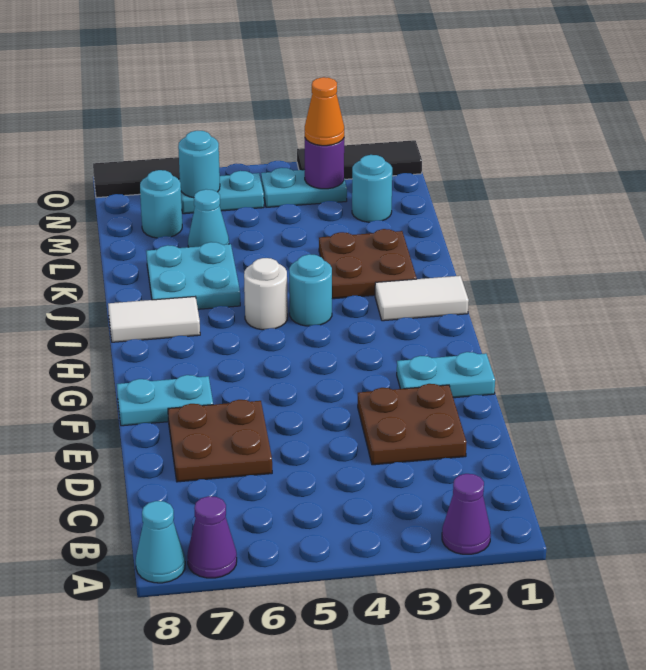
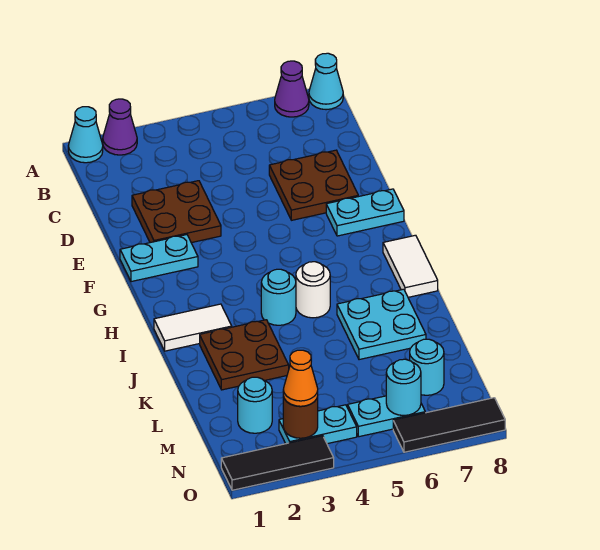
white 1x2 tile [108,297,200,342] -> white 1x2 tile turned to [383,235,438,297]
cyan 1x1 cone [188,189,229,247] -> cyan 1x1 cone moved to [68,107,103,163]
purple 1x1 round brick [305,138,344,189] -> brown 1x1 round brick [283,396,318,438]

